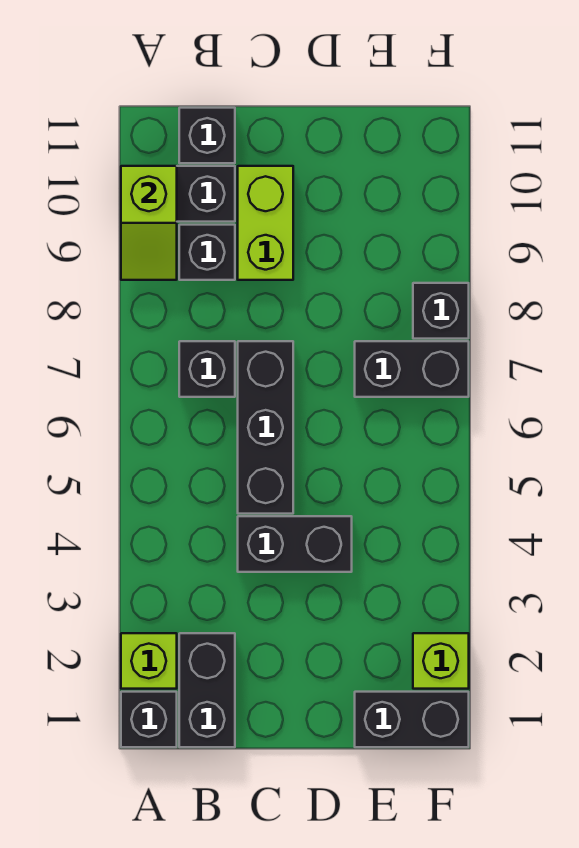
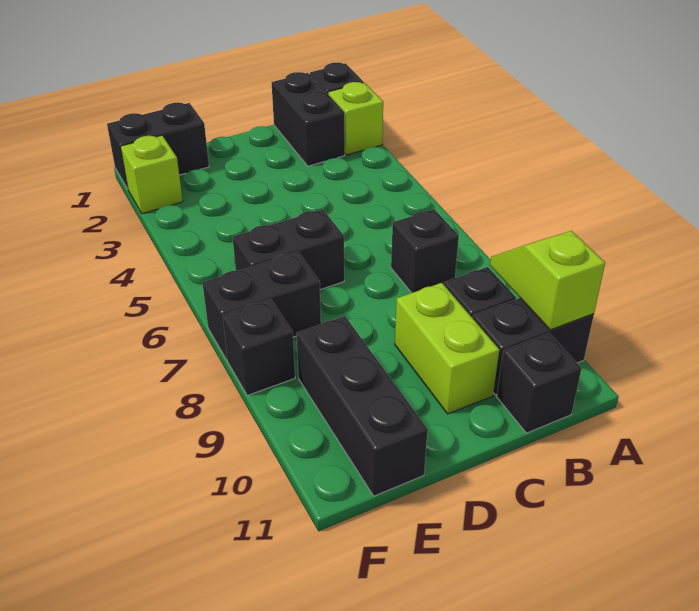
black 1x2 brick [238,516,352,572] -> black 1x2 brick moved to [233,209,344,290]
black 1x3 brick [238,341,293,514] -> black 1x3 brick moved to [297,316,428,496]

